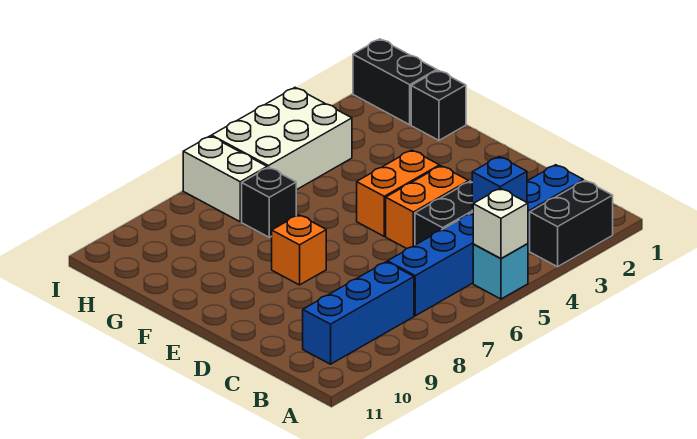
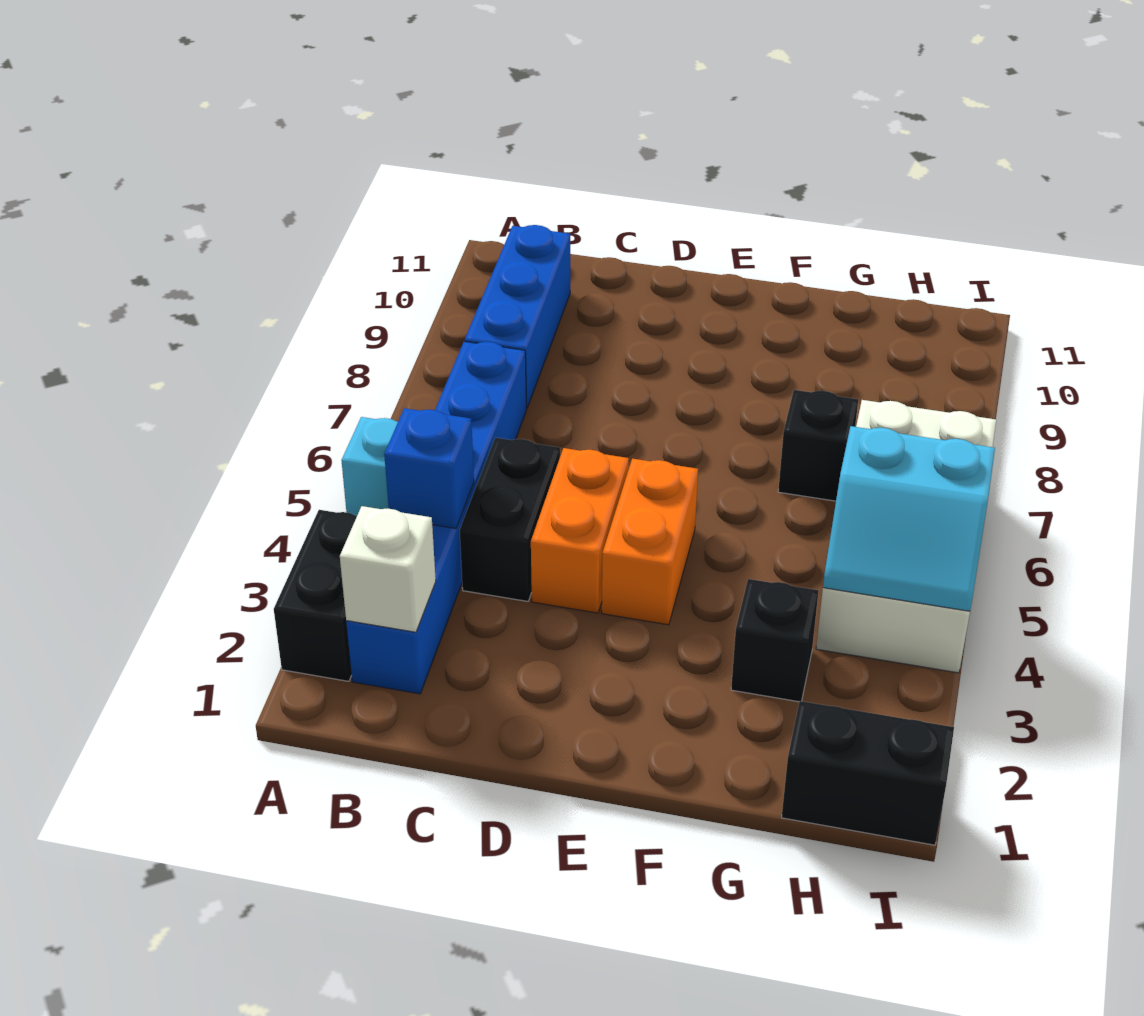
white 1x1 brick [473,188,528,259] -> white 1x1 brick moved to [340,506,436,632]
orange 1x1 brick [272,215,326,285] -> none
black 1x1 brick [411,70,466,140] -> black 1x1 brick moved to [731,579,819,702]
none -> cyan 2x2 slope [823,426,995,611]

